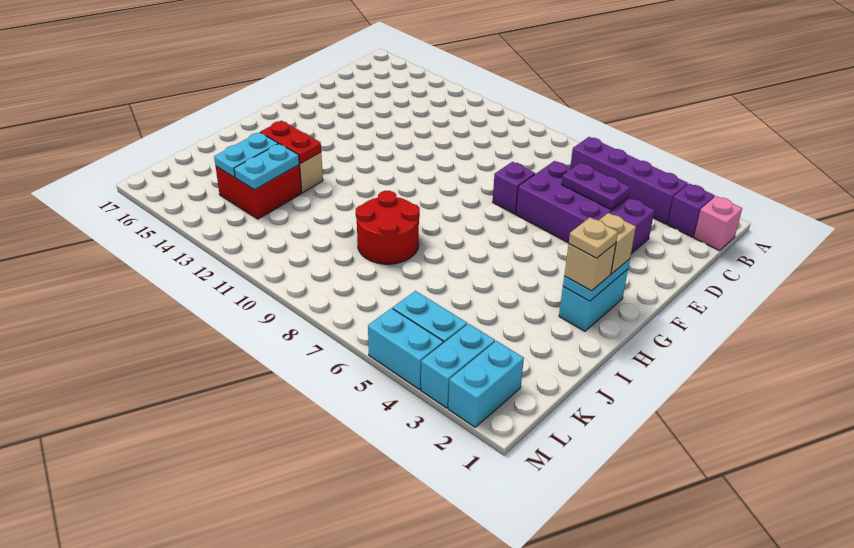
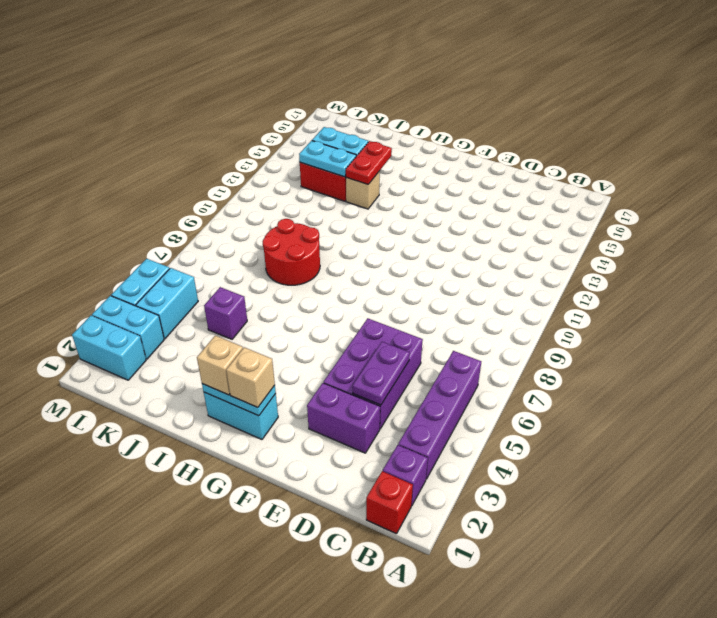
pink 1x1 brick [694,196,742,251] -> red 1x1 brick [366,471,413,534]
purple 1x1 brick [493,162,535,214] -> purple 1x1 brick moved to [204,287,247,339]
tan 1x1 plate [569,217,618,258] -> none

